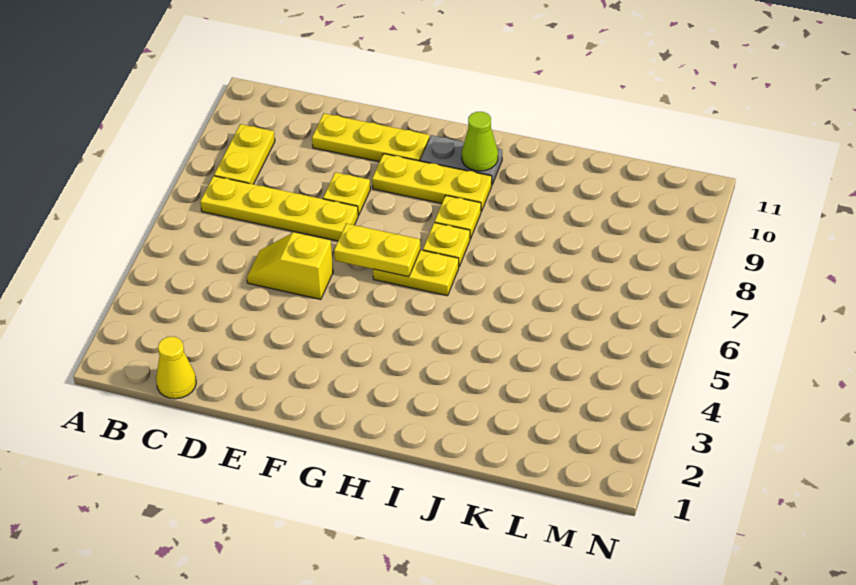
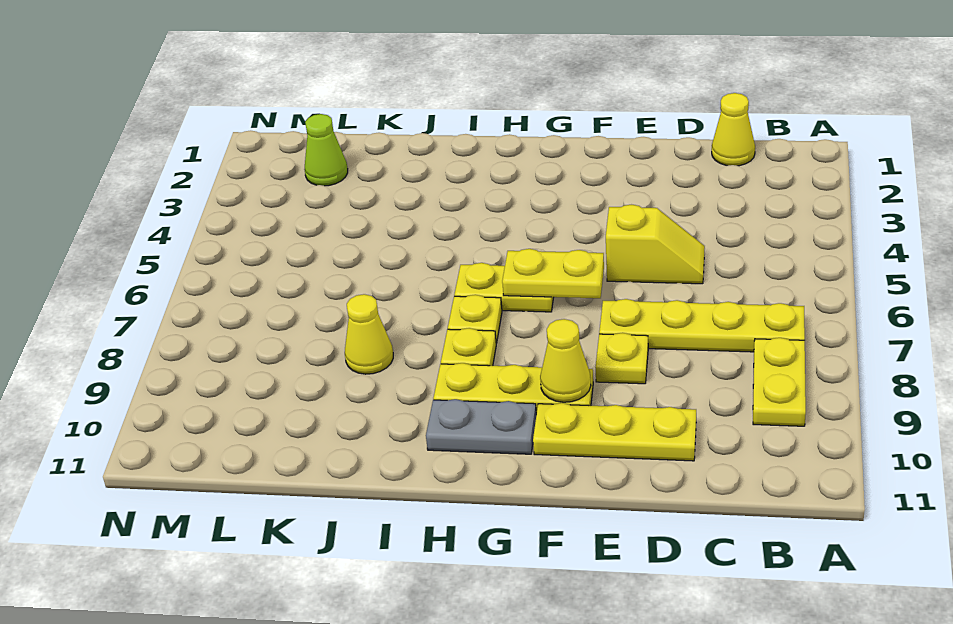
none -> yellow 1x1 cone [540,319,591,402]
lime 1x1 cone [462,112,498,171] -> lime 1x1 cone moved to [304,114,348,186]
none -> yellow 1x1 cone [345,294,393,374]

